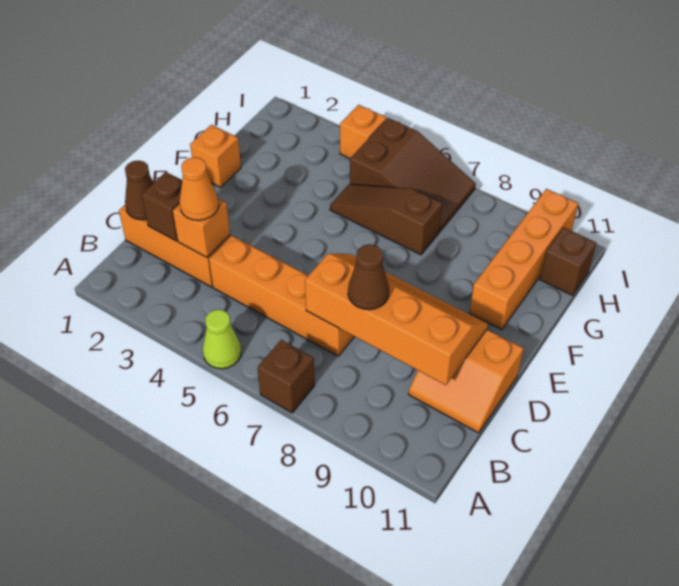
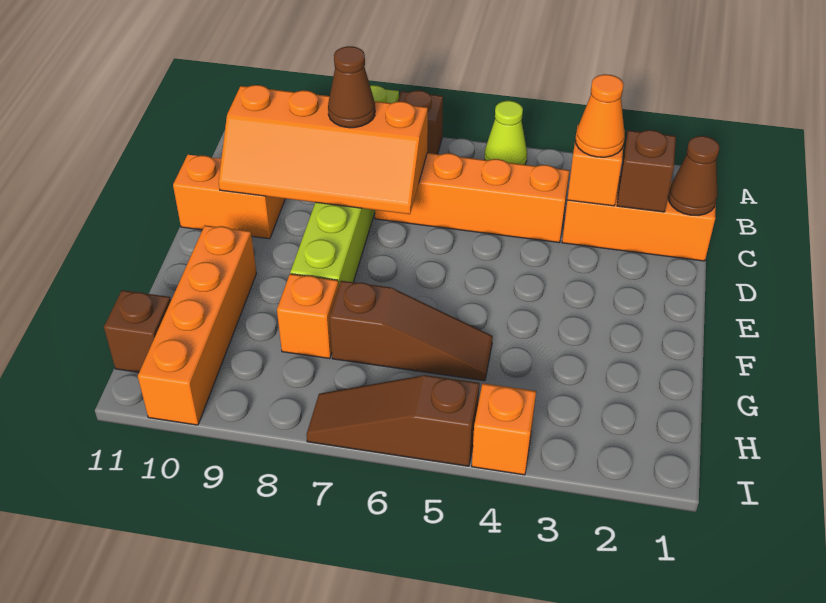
none -> lime 1x6 brick [290,85,399,285]
orange 1x1 brick [190,125,241,188] -> orange 1x1 brick moved to [277,274,339,359]
brown 2x3 slope [350,118,476,232] -> brown 1x3 slope [306,375,479,466]

